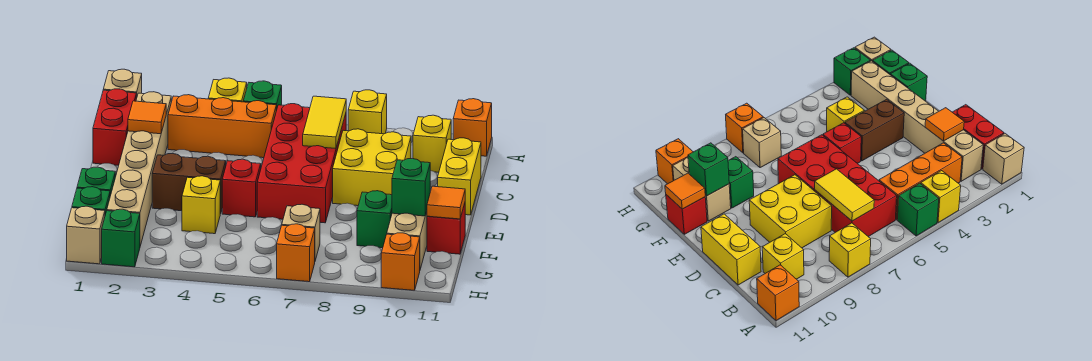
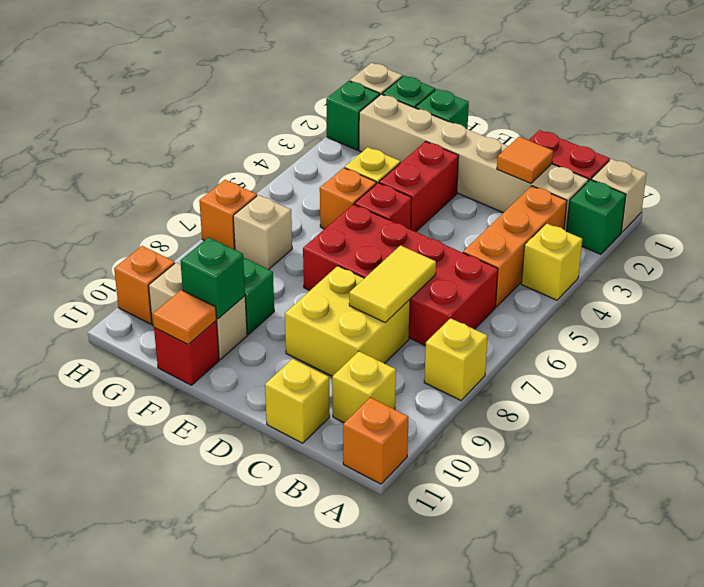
green 1x1 brick [243,81,282,111] -> green 1x1 brick moved to [567,180,626,254]
yellow 1x2 tile [303,96,346,149] -> yellow 1x2 tile turned to [349,245,436,323]
yellow 1x2 brick [438,138,481,215] -> yellow 1x1 brick [265,359,330,443]
brown 1x2 brick [152,154,226,214] -> red 1x2 brick [379,141,459,232]
none -> orange 1x1 brick [320,168,376,229]

